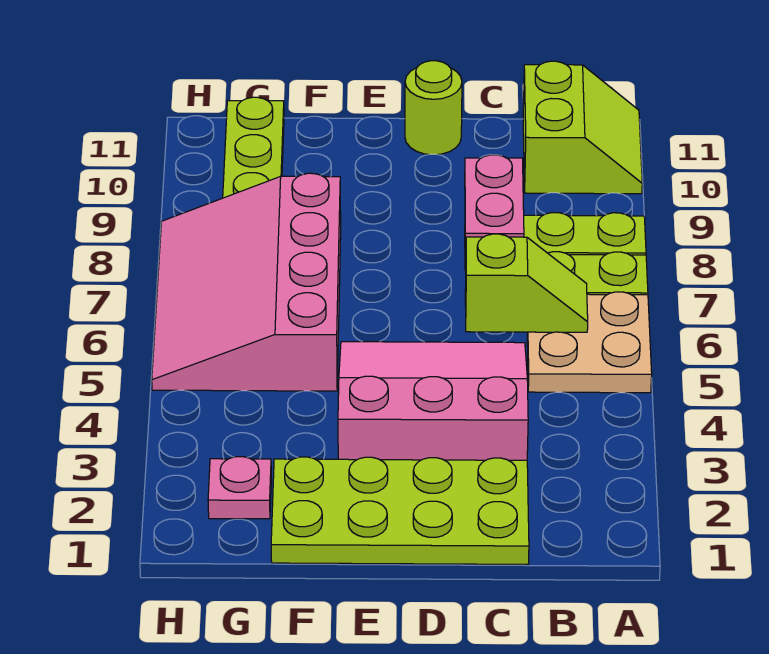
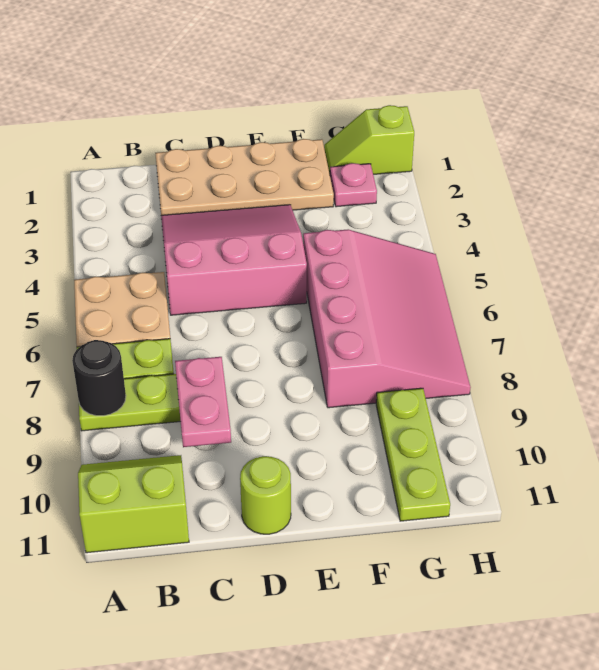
none -> black 1x1 round brick [72,340,126,416]
lime 2x2 slope [523,61,642,194] -> lime 2x2 slope turned to [78,455,189,553]
lime 1x2 slope [465,234,588,332] -> lime 1x2 slope moved to [324,105,414,174]
lime 2x4 plate [271,457,529,564] -> tan 2x4 plate [155,139,334,215]
pink 3x3 slope [338,342,528,460] -> pink 3x3 slope turned to [161,205,307,315]

